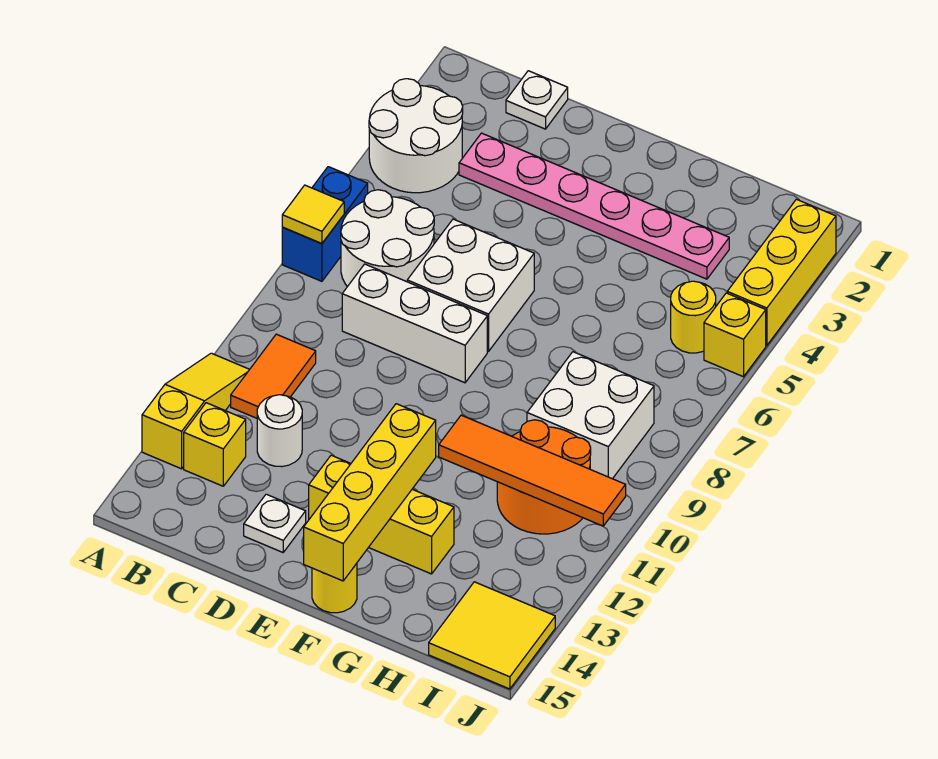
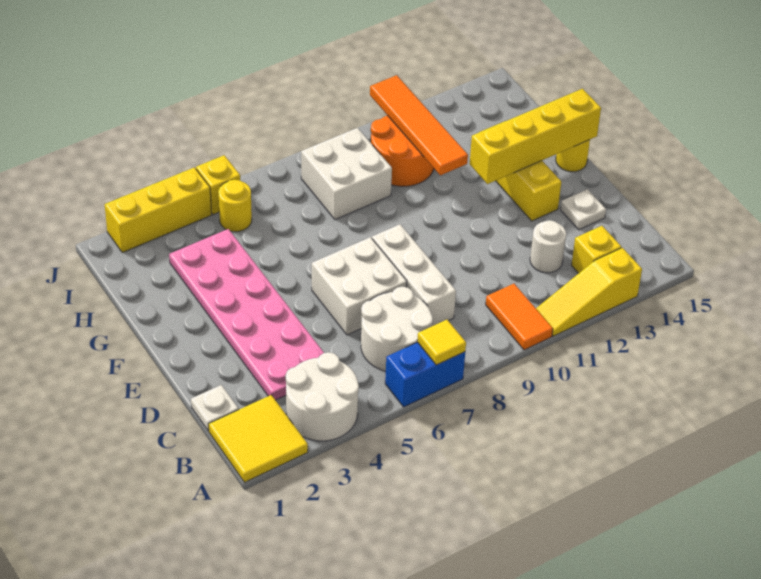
orange 1x2 tile [231,334,316,418] -> orange 1x2 tile turned to [486,284,553,350]
pink 1x6 plate [459,133,729,279] -> pink 2x6 plate [169,229,324,400]
yellow 2x2 tile [429,582,555,689] -> yellow 2x2 tile moved to [209,395,308,482]

